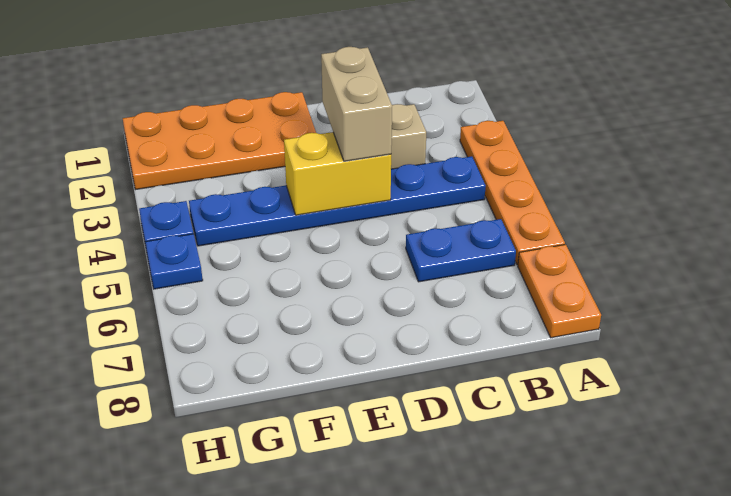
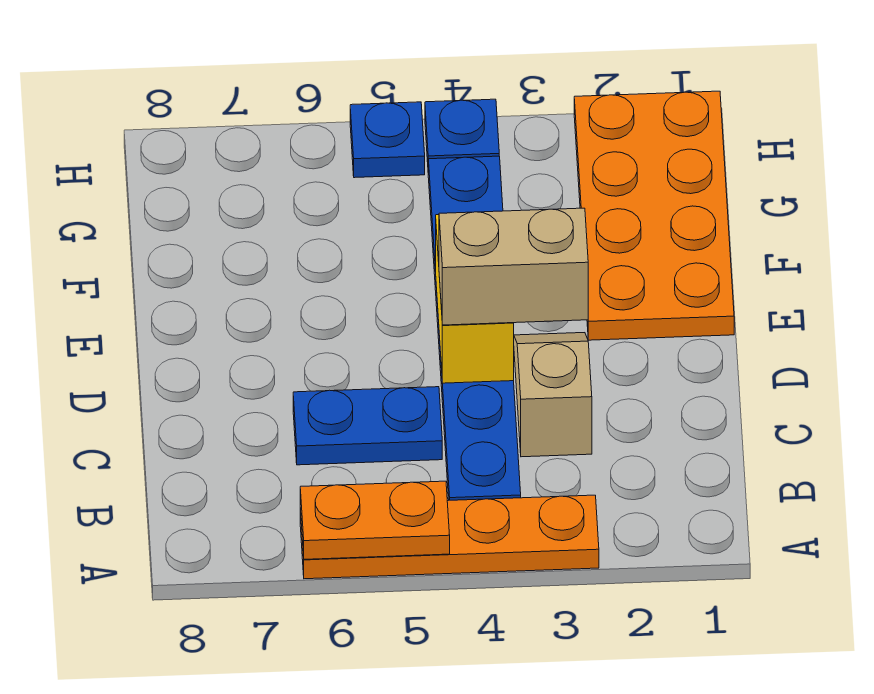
orange 1x2 plate [518,244,601,338] -> orange 1x2 plate moved to [300,481,450,559]
blue 1x2 plate [406,219,516,282] -> blue 1x2 plate turned to [293,387,442,465]

